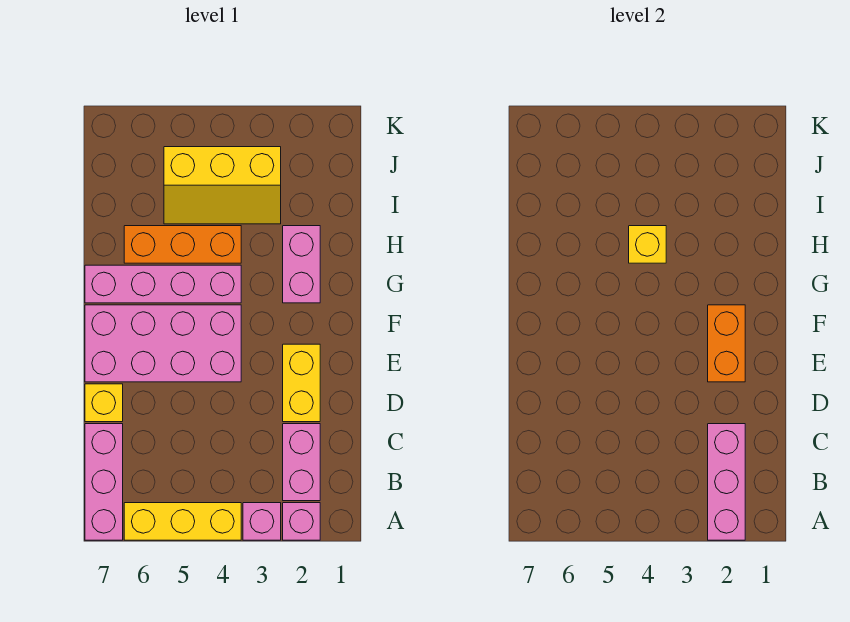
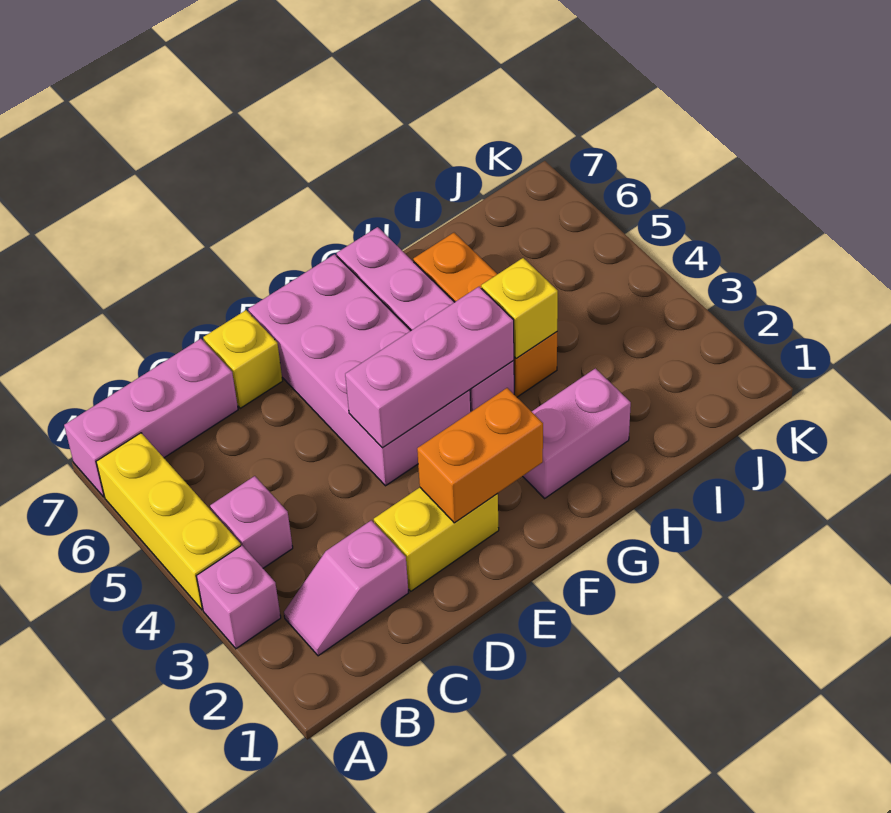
pink 1x1 brick [283,503,320,540] -> pink 1x1 brick moved to [210,476,293,568]
pink 1x3 brick [708,424,745,540] -> pink 1x3 brick moved to [345,287,514,448]
pink 1x2 brick [283,424,320,501] -> pink 1x2 slope [284,520,408,656]
yellow 2x3 slope [164,147,281,224] -> none

